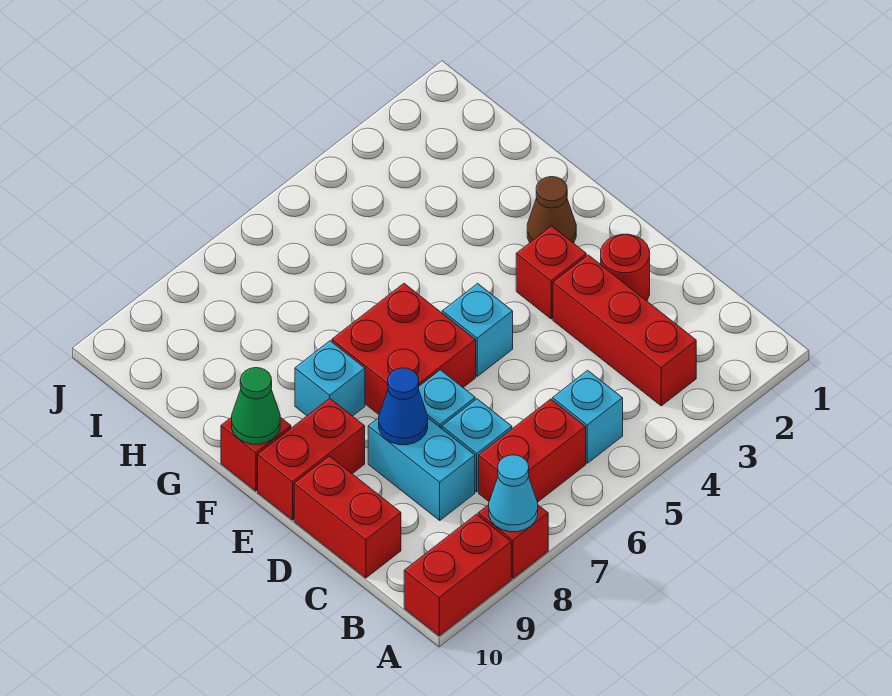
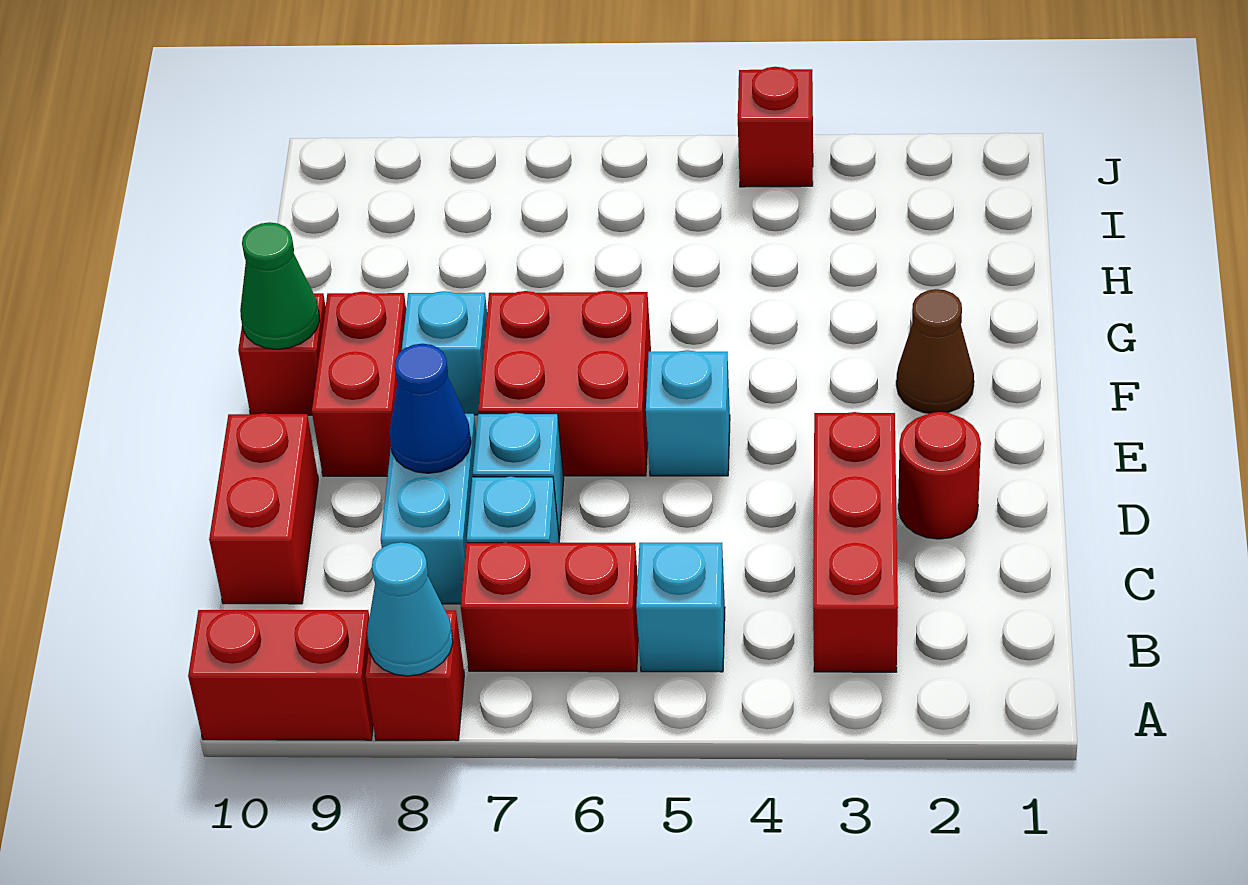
red 1x1 brick [516,226,586,319] -> red 1x1 brick moved to [738,67,813,187]
red 1x2 brick [258,398,365,520] -> red 1x2 brick turned to [312,292,406,476]

